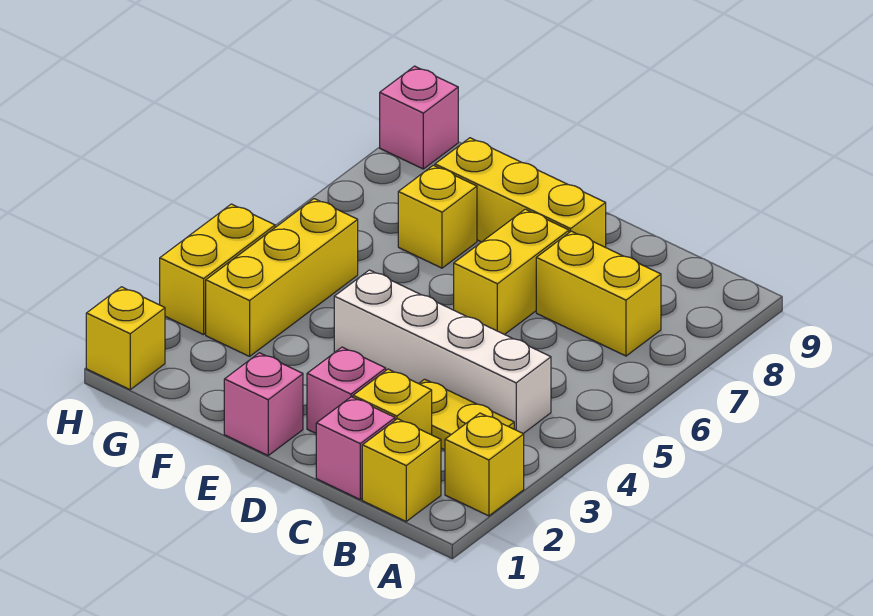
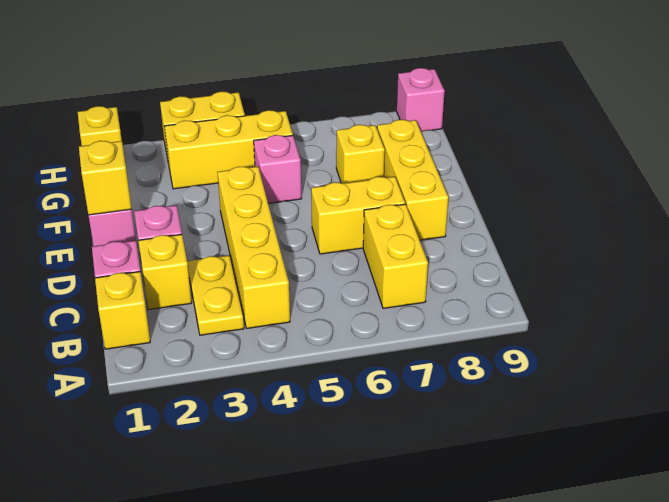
yellow 1x1 brick [445,413,524,516] -> yellow 1x1 brick moved to [79,141,132,215]
white 1x4 brick [334,270,551,434] -> yellow 1x4 brick [217,167,290,328]
none -> pink 1x1 brick [254,135,302,203]

